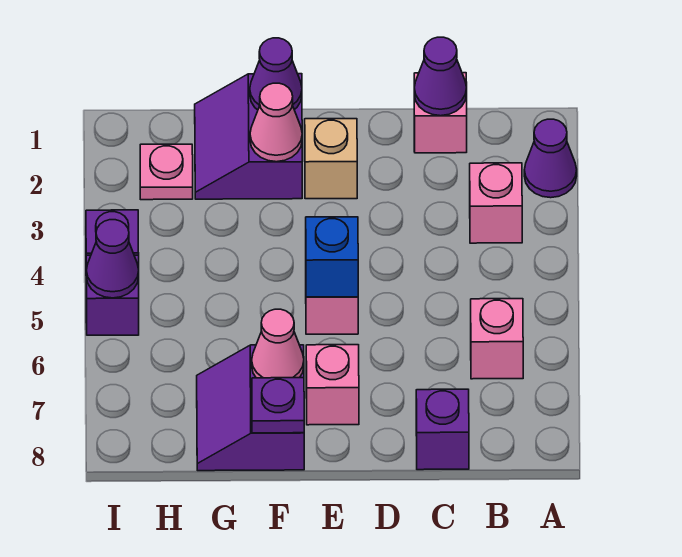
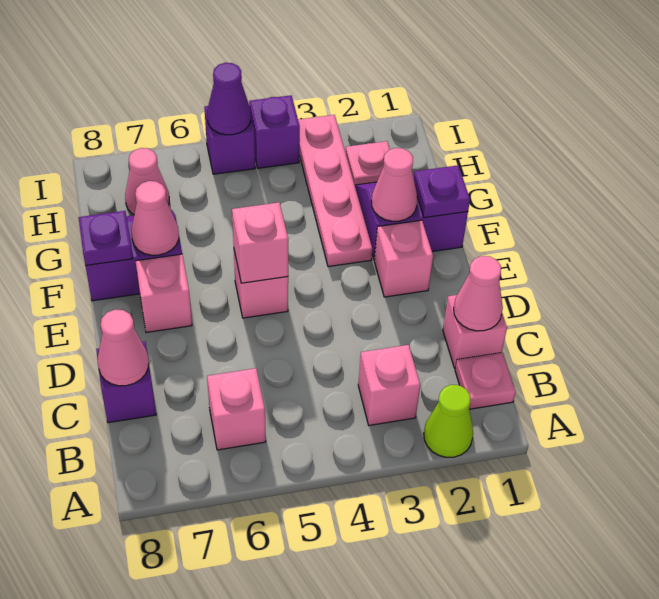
purple 1x1 cone [524,119,577,198] -> lime 1x1 cone [424,385,473,457]
none -> pink 1x1 plate [455,352,516,409]
purple 1x1 cone [414,37,467,116] -> pink 1x1 cone [454,256,503,331]
none -> pink 1x1 cone [98,310,149,386]
tan 1x1 brick [305,119,357,199] -> pink 1x1 brick [374,220,433,297]
blue 1x1 brick [306,217,358,297] -> pink 1x1 brick [232,202,288,283]
purple 1x1 cone [250,38,302,110] -> purple 1x1 plate [414,165,470,218]
none -> pink 1x4 plate [298,115,373,267]
none -> pink 1x1 cone [125,148,169,215]

